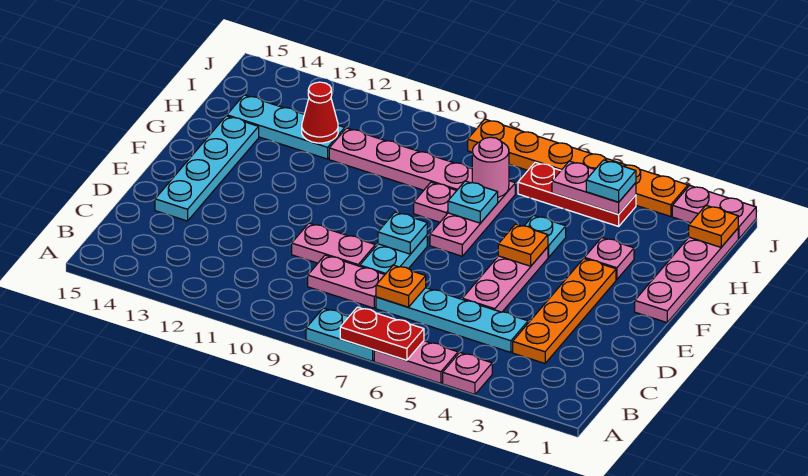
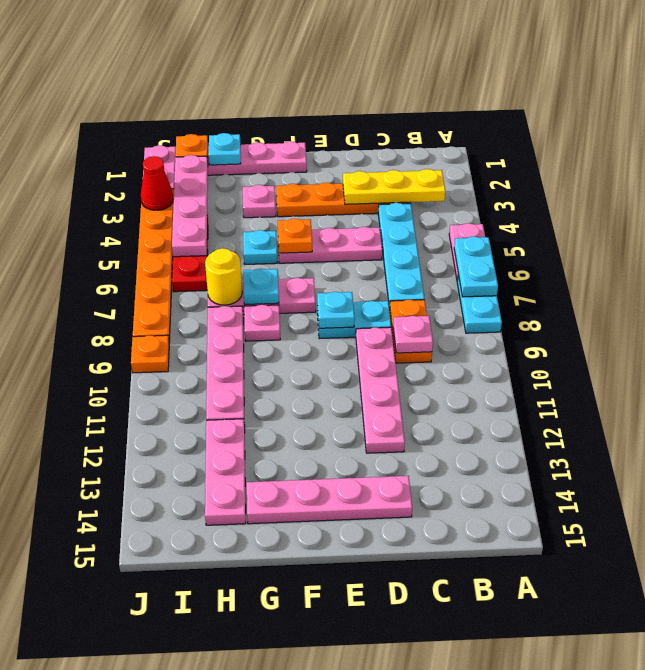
pink 1x1 plate [443,353,492,394] -> pink 1x1 plate moved to [393,316,433,353]
red 1x2 plate [340,307,424,360] -> cyan 1x2 plate [454,237,498,297]
none -> yellow 1x3 plate [343,169,445,204]
orange 1x1 plate [376,265,426,307] -> orange 1x1 plate moved to [131,335,169,373]
pink 1x2 plate [308,255,385,308] -> orange 1x2 plate [389,300,432,363]
pink 1x2 plate [292,223,375,266] -> pink 1x4 plate [356,327,405,453]
cyan 1x4 plate [155,116,259,221] -> pink 1x4 plate [247,476,412,524]
pink 1x1 round brick [472,137,509,197] -> yellow 1x1 round brick [205,248,242,305]
cyan 1x3 plate [227,95,345,159] -> pink 1x3 plate [205,419,246,525]
red 1x1 cone [302,82,338,143] -> red 1x1 cone moved to [141,156,174,210]
pink 1x2 plate [552,161,636,214] -> pink 1x4 plate [172,155,208,257]
cyan 1x1 plate [586,160,636,202] -> cyan 1x1 plate moved to [209,133,241,165]

